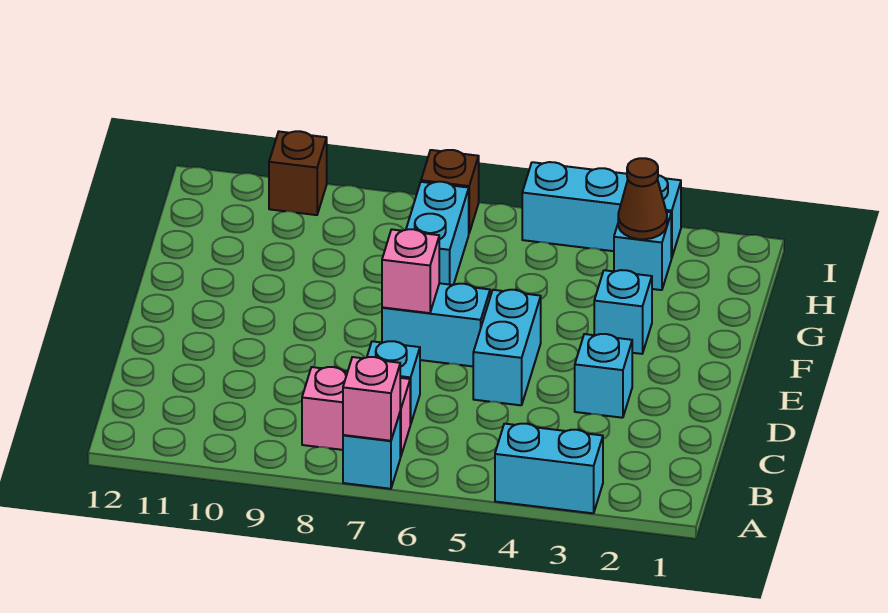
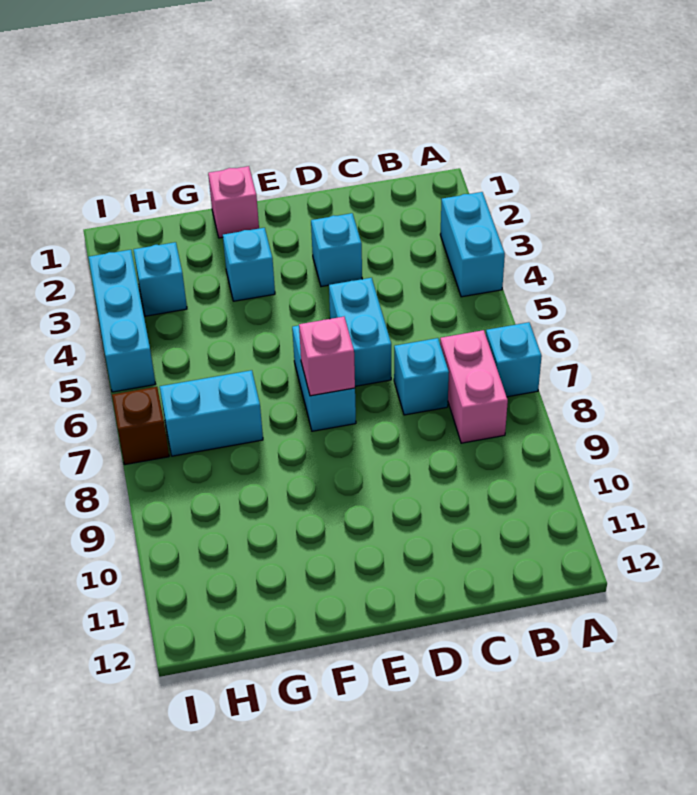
pink 1x1 brick [343,357,400,441] -> pink 1x1 brick moved to [208,166,259,238]
cyan 1x2 brick [473,290,541,405] -> cyan 1x2 brick turned to [329,278,391,386]
brown 1x1 cone [618,158,667,239] -> none
brown 1x1 brick [269,131,327,215] -> none

